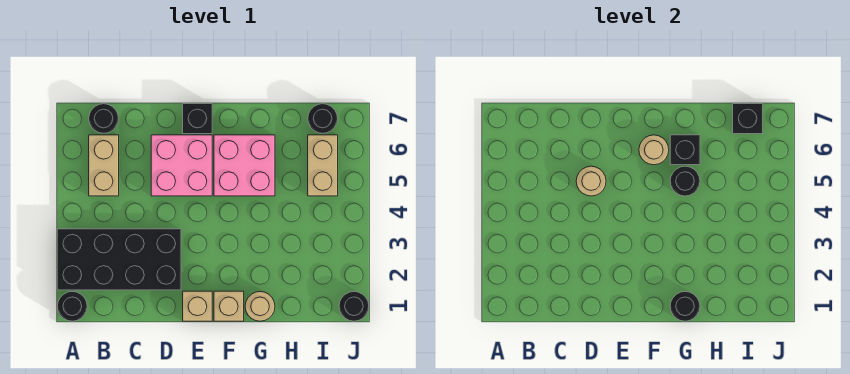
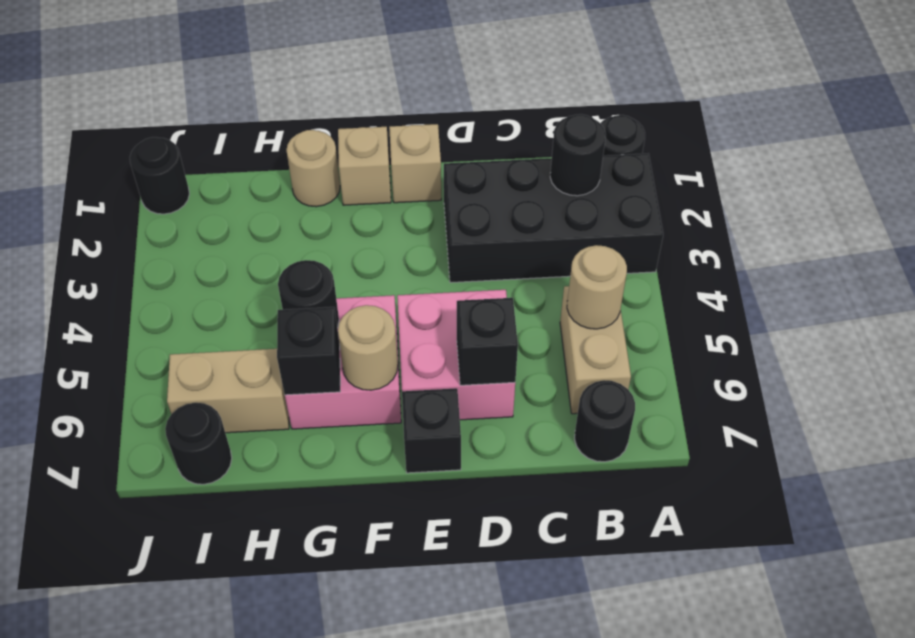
tan 1x1 round brick [576,166,606,196] -> tan 1x1 round brick moved to [567,245,627,329]
black 1x1 round brick [670,292,700,321] -> black 1x1 round brick moved to [550,114,606,196]
tan 1x2 brick [308,135,338,196] -> tan 1x2 brick turned to [167,349,289,433]
black 1x1 brick [733,104,763,134] -> black 1x1 brick moved to [457,298,518,385]

